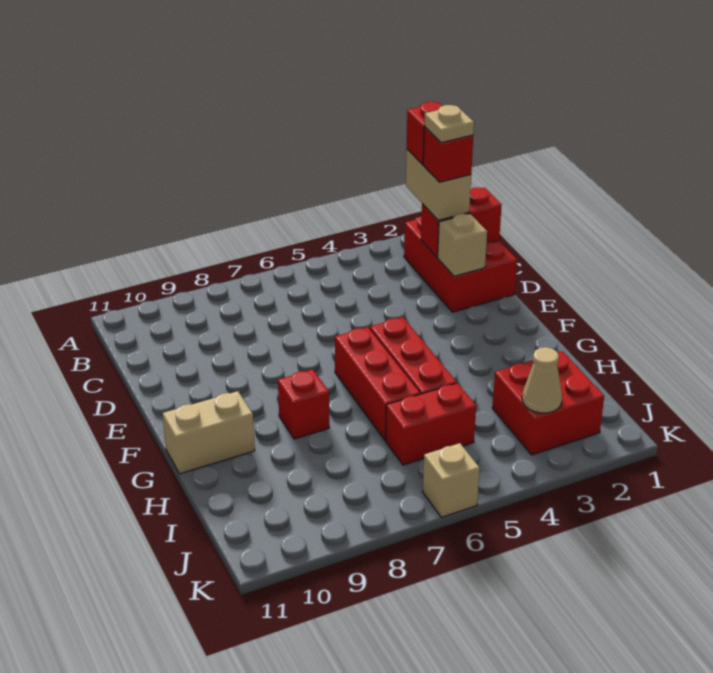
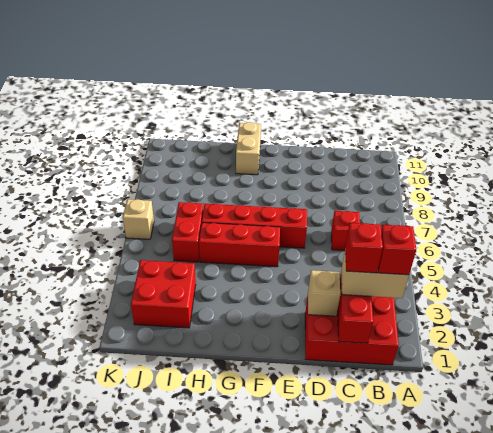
tan 1x1 plate [424,105,474,143] -> none
red 1x3 brick [335,327,420,440] -> red 1x4 brick [202,204,307,248]
red 1x1 brick [278,370,329,439] -> red 1x1 brick moved to [331,211,360,251]
tan 1x1 cone [522,347,562,413] -> none

